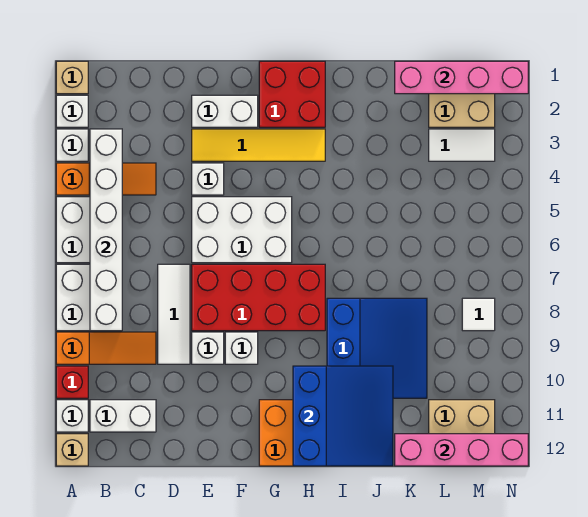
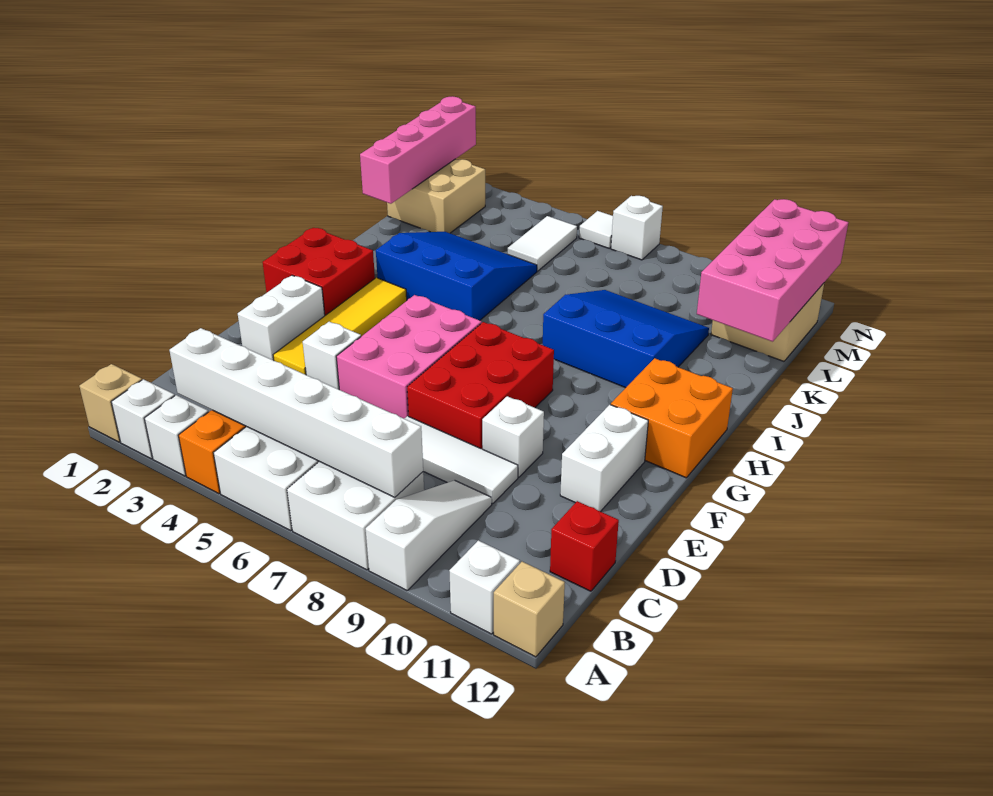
orange 1x3 slope [56,332,156,364] -> white 1x3 slope [366,480,492,590]
red 1x1 brick [56,366,88,398] -> red 1x1 brick moved to [550,501,619,591]
white 1x2 brick [90,400,156,432] -> white 1x2 brick moved to [560,405,648,512]
white 2x3 brick [192,197,292,263] -> pink 2x3 brick [336,295,482,418]
red 2x4 brick [192,264,325,331] -> red 2x3 brick [407,322,554,449]
white 1x1 brick [225,332,258,364] -> white 1x1 brick moved to [611,196,663,260]
blue 3x3 slope [293,366,393,466] -> blue 3x3 slope moved to [376,232,537,320]
pink 1x4 brick [395,434,528,466] -> pink 2x4 brick [697,199,848,342]
white 1x2 tile [429,129,495,161] -> white 1x2 tile moved to [508,216,577,271]
white 1x1 tile [462,298,495,331] -> white 1x1 tile moved to [579,211,613,248]

